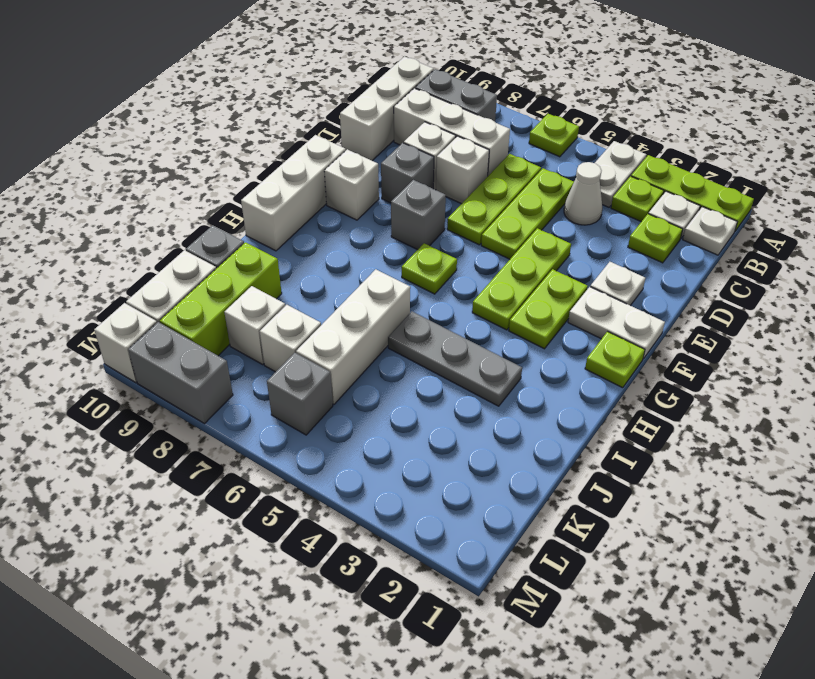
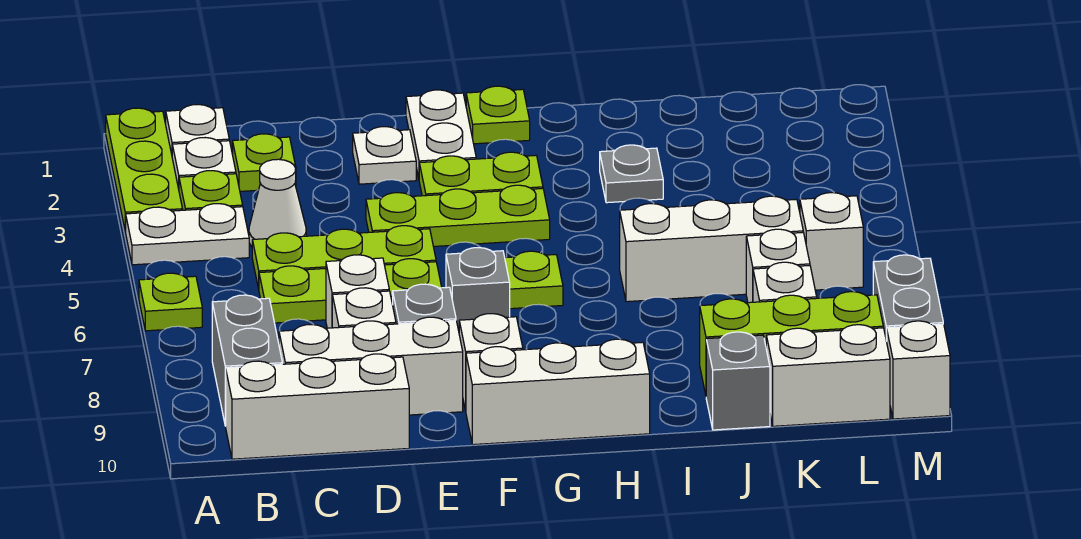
white 1x3 brick [394,88,510,176] -> white 1x3 brick turned to [279,317,463,415]
grey 1x3 plate [388,311,522,406] -> grey 1x1 plate [600,145,663,203]
grey 1x1 brick [267,353,333,435] -> white 1x1 brick [800,193,863,290]

